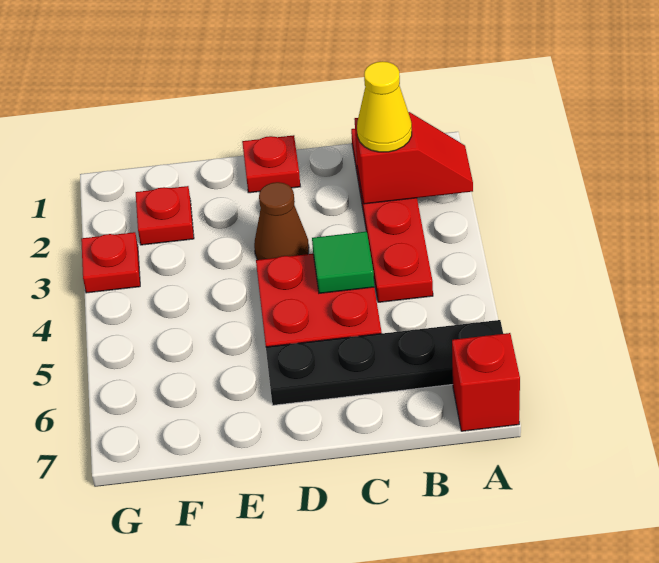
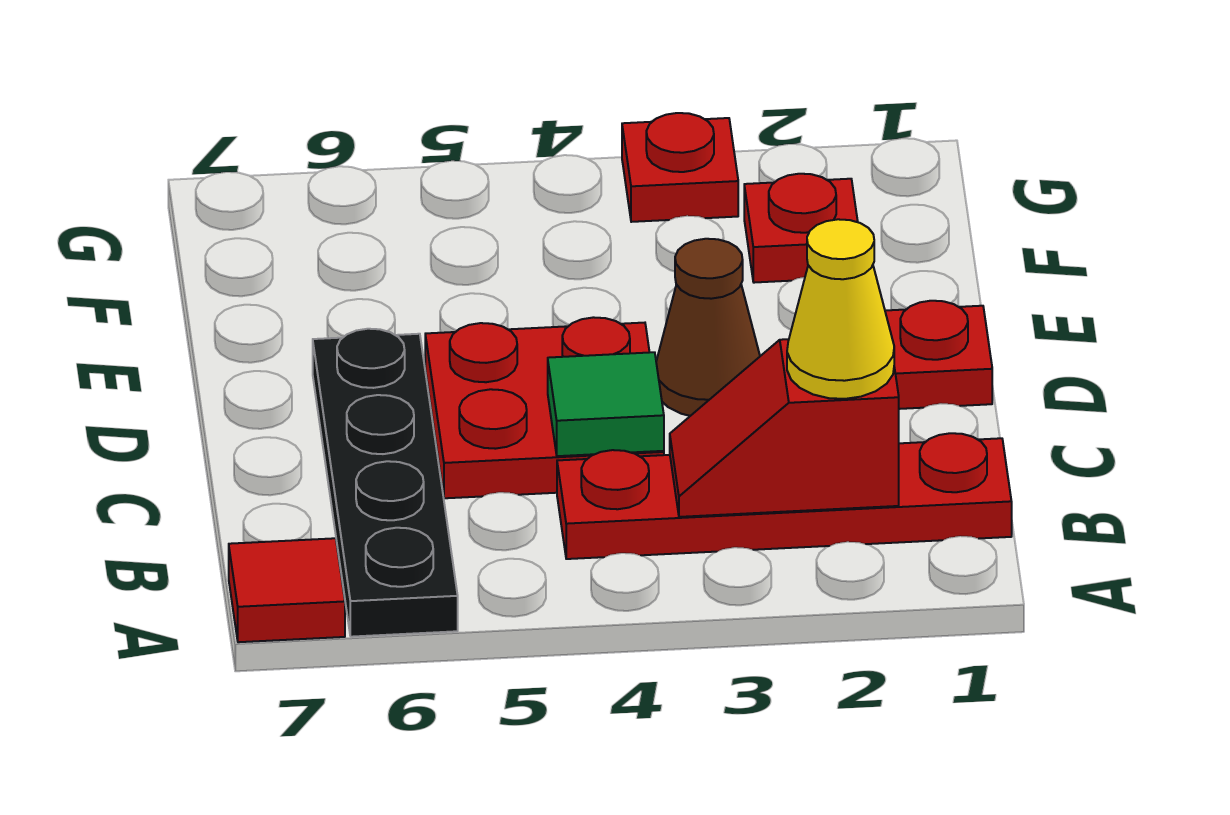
red 1x2 slope [355,112,473,204] -> red 1x2 slope turned to [670,339,899,517]
red 1x1 brick [452,333,520,431] -> red 1x1 tile [229,538,345,642]

